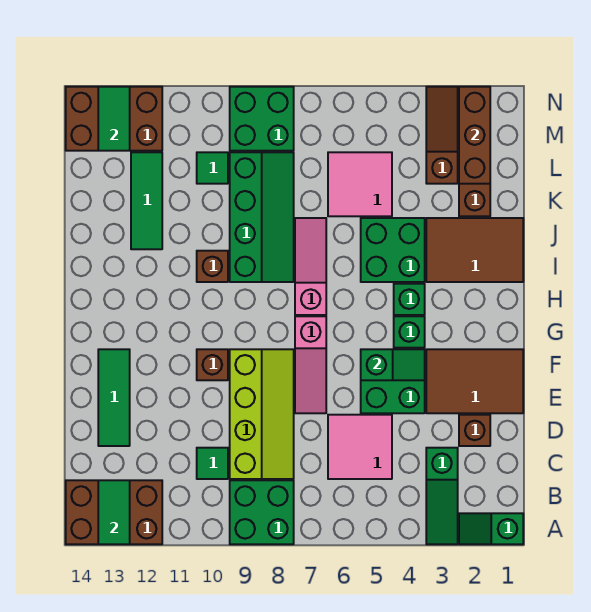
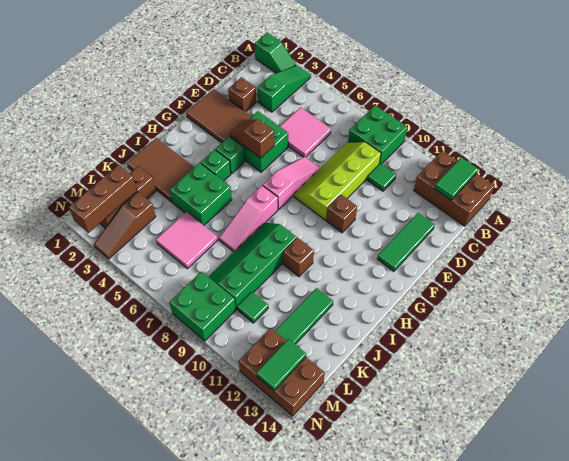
green 1x2 slope [361,349,425,380] -> brown 1x2 slope [230,119,274,158]

